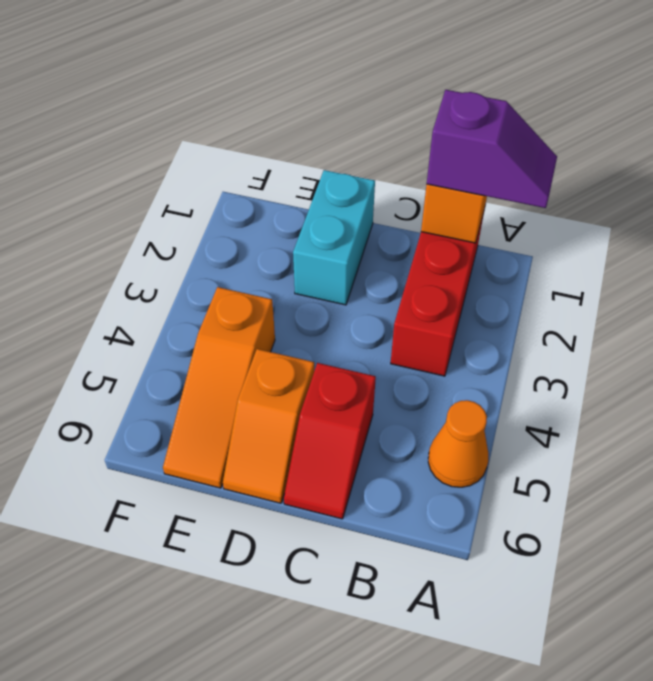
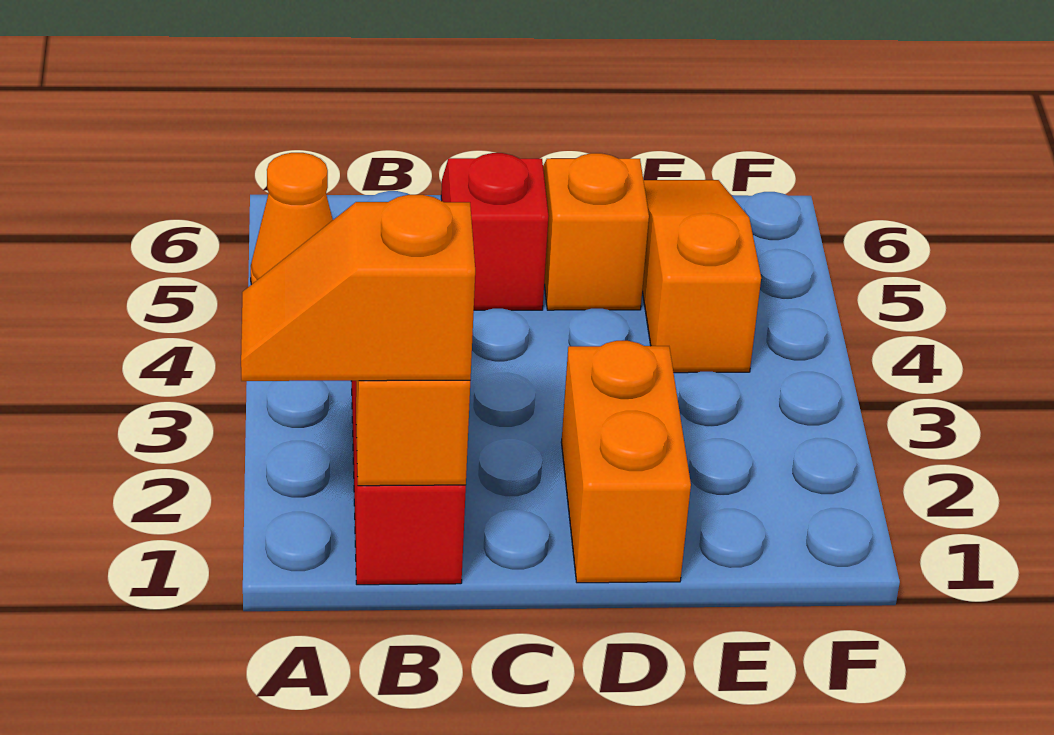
purple 1x2 slope [427,90,557,208] -> orange 1x2 slope [241,195,475,381]
cyan 1x2 brick [293,170,375,305] -> orange 1x2 brick [561,341,691,583]

